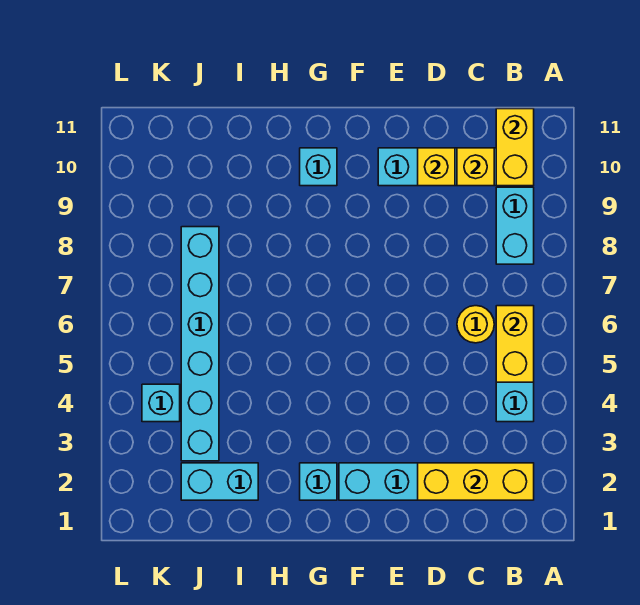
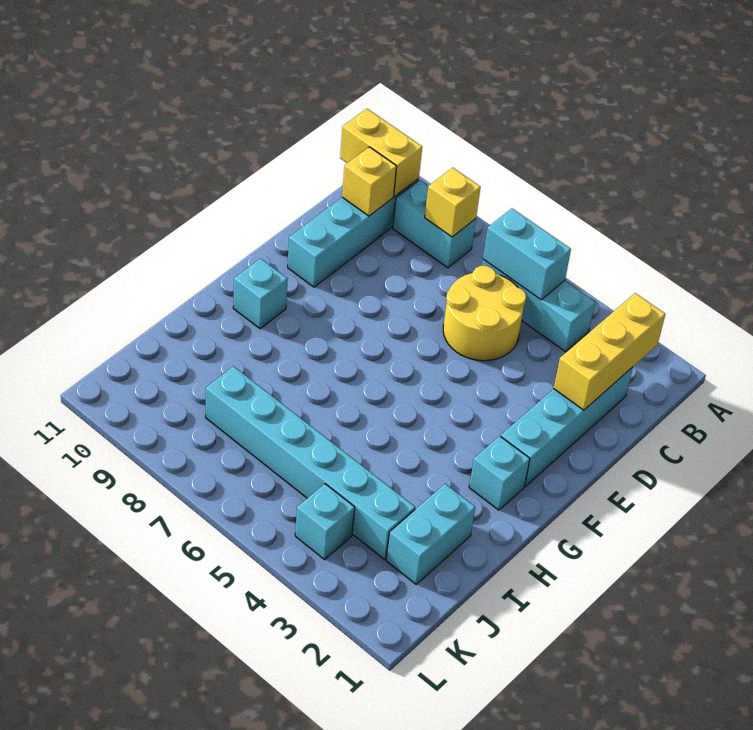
yellow 1x2 brick [496,306,534,382] -> cyan 1x2 brick [483,208,571,300]
yellow 1x1 round brick [457,306,494,343] -> yellow 2x2 round brick [443,266,526,361]
yellow 1x1 brick [418,148,455,186] -> yellow 1x1 brick moved to [425,168,481,237]

